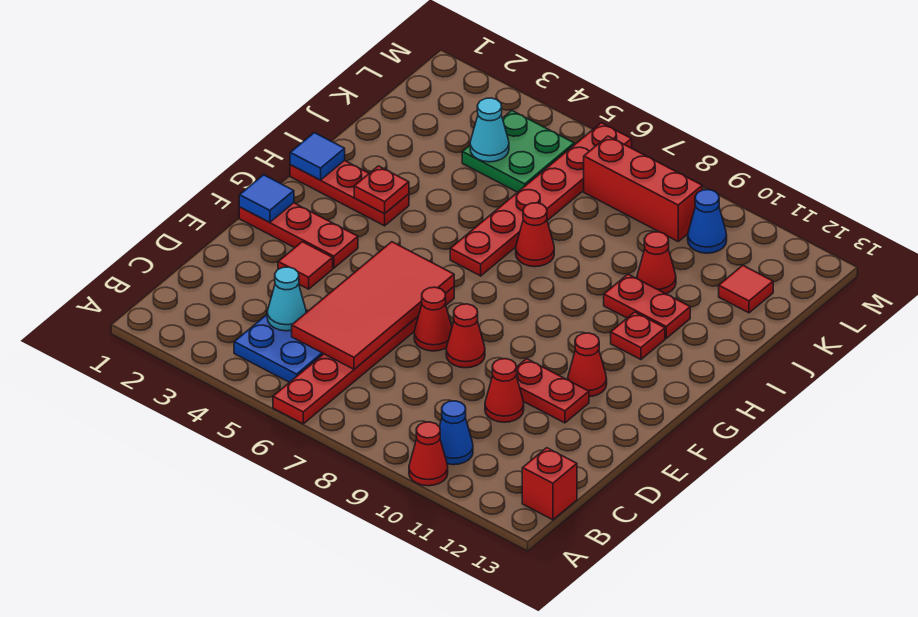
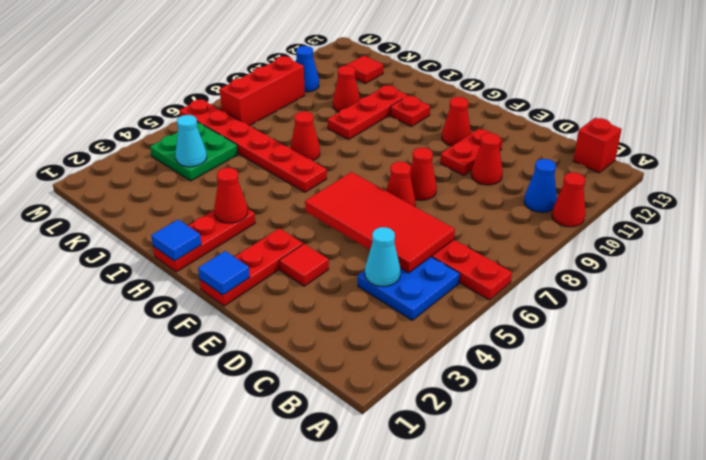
red 1x1 plate [354,166,409,213] -> red 1x1 cone [214,168,248,223]
red 1x2 plate [604,274,690,338] -> red 1x3 plate [328,86,408,140]

